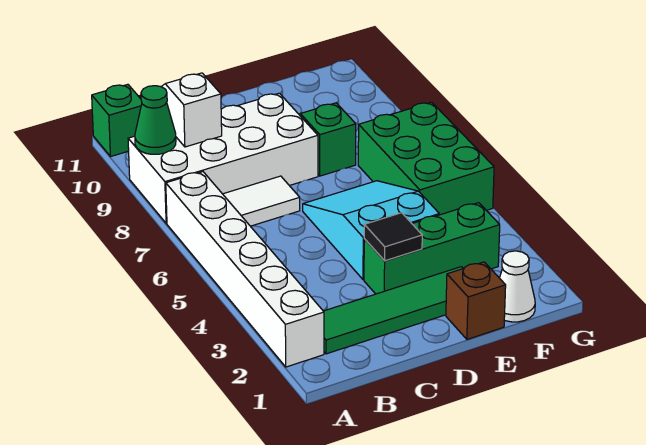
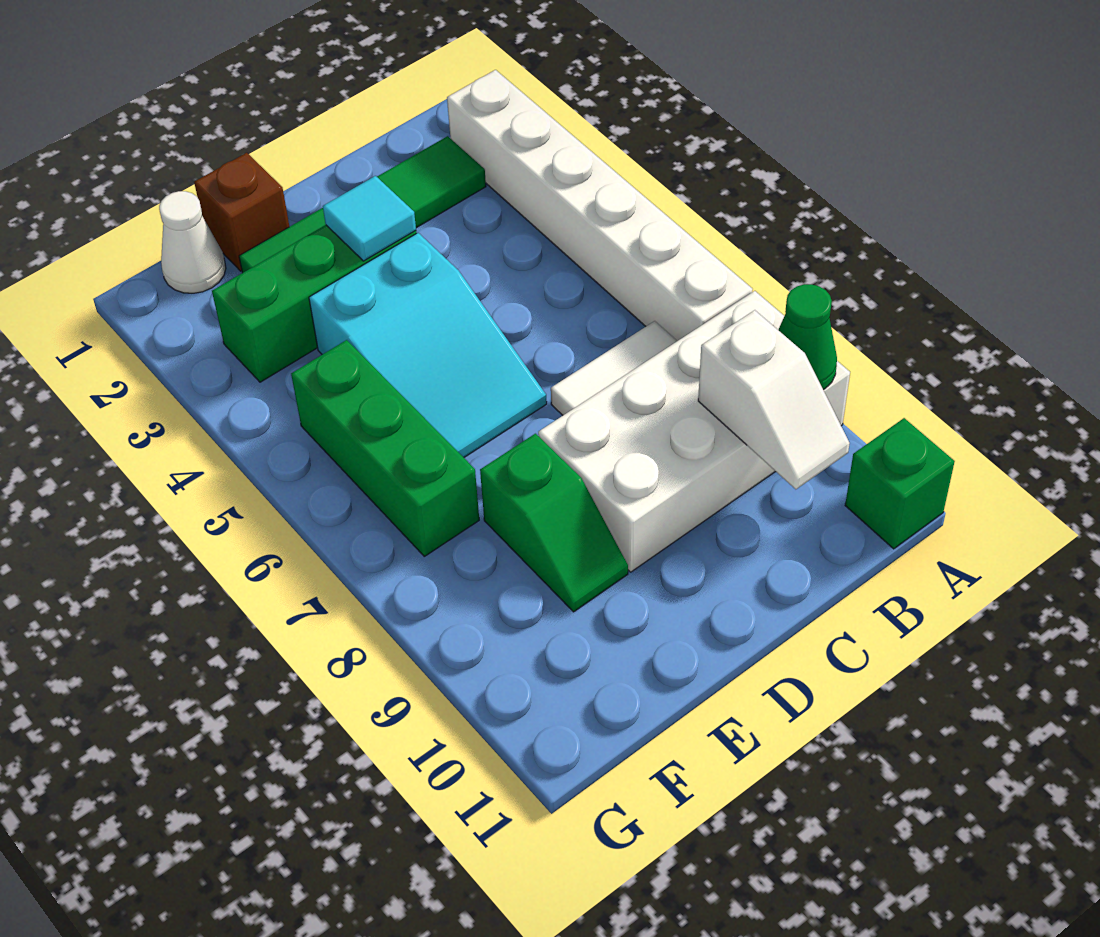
black 1x1 tile [364,213,422,261] -> cyan 1x1 tile [323,176,416,261]
green 2x3 brick [358,102,494,215] -> green 1x3 brick [291,340,479,556]

